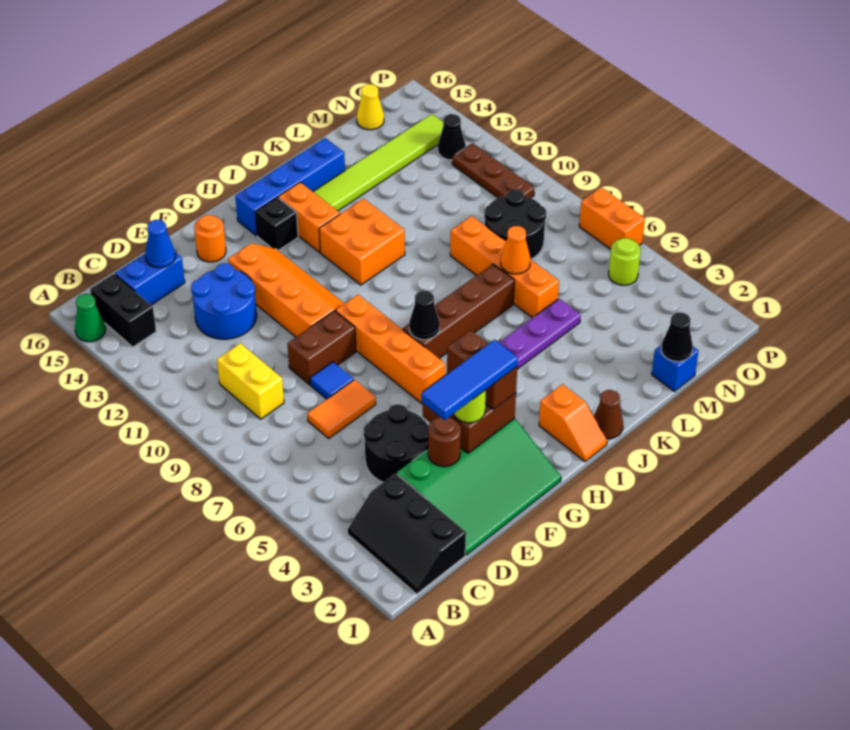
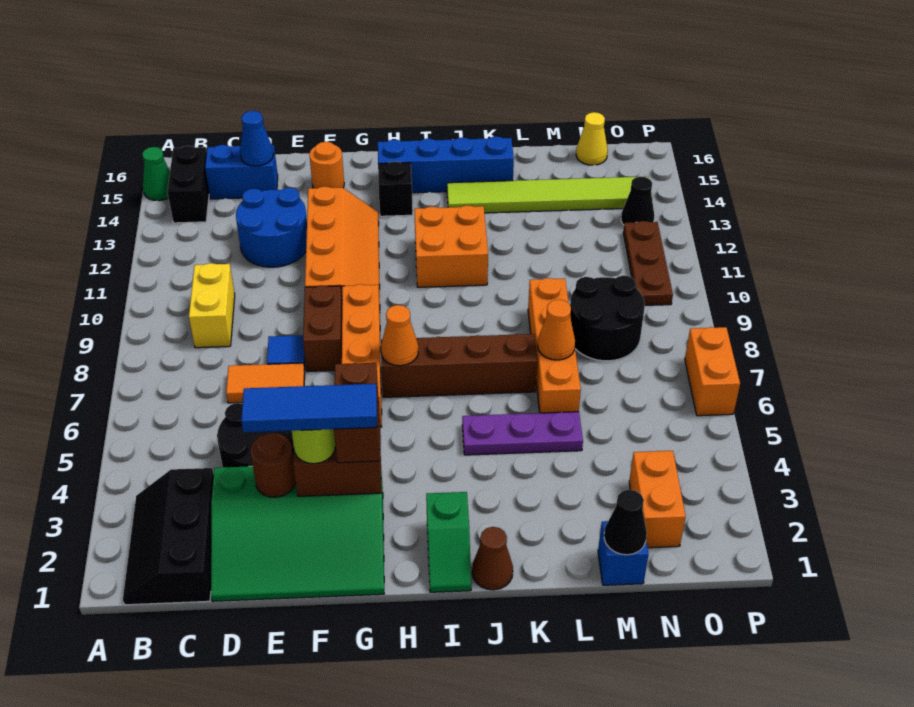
brown 1x2 brick [287,311,356,385] -> brown 1x2 brick turned to [303,286,342,371]
black 1x1 cone [409,291,440,340] -> orange 1x1 cone [381,305,418,366]
orange 1x2 slope [539,384,607,462] -> green 1x2 slope [426,492,471,592]
orange 1x2 brick [278,182,340,252] -> orange 1x2 brick moved to [629,451,686,548]
lime 1x1 round brick [609,238,641,285] -> none

